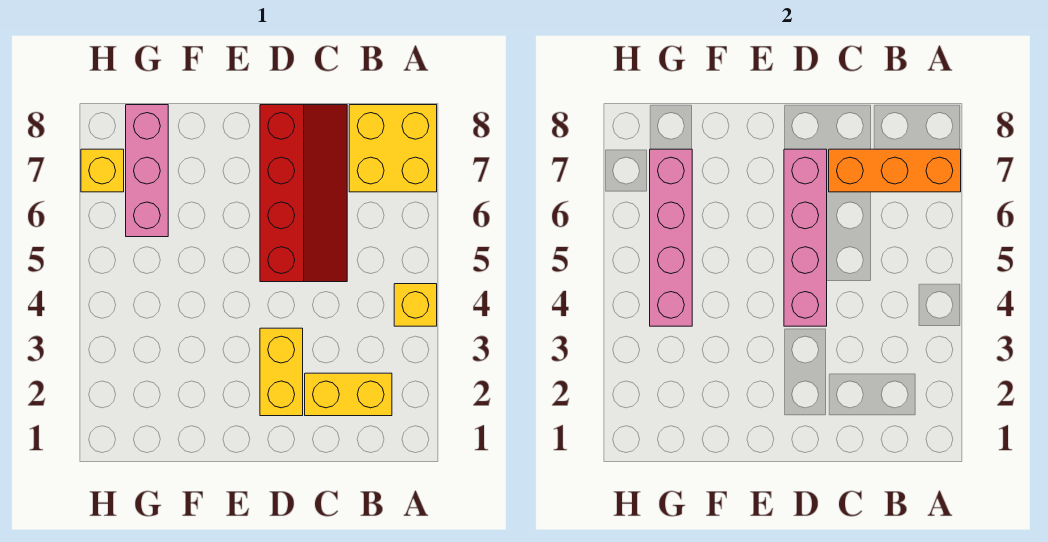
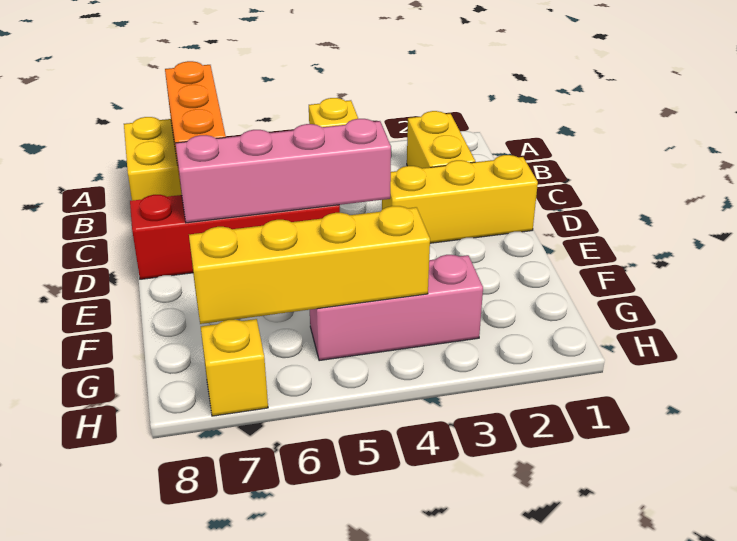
yellow 1x2 brick [260,328,303,416] -> yellow 1x3 brick [382,155,538,243]
pink 1x4 brick [650,149,692,326] -> yellow 1x4 brick [189,206,430,324]
pink 1x3 brick [126,105,168,237] -> pink 1x3 brick moved to [310,255,483,361]

